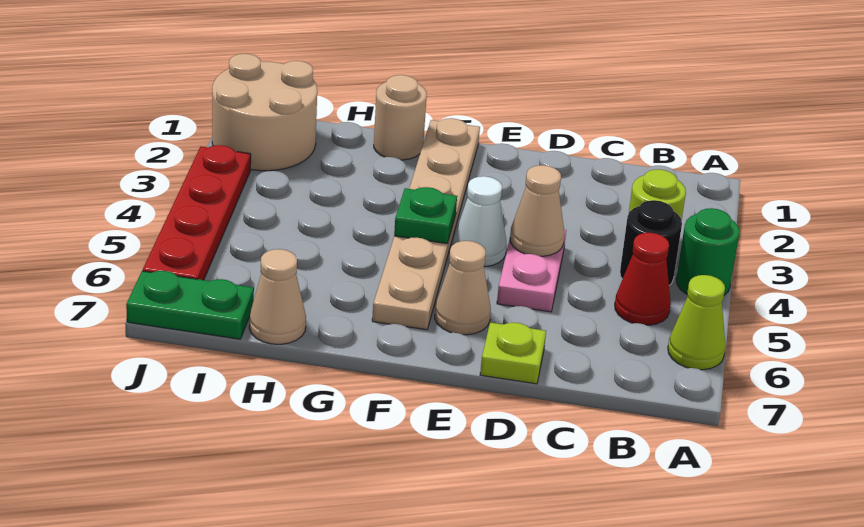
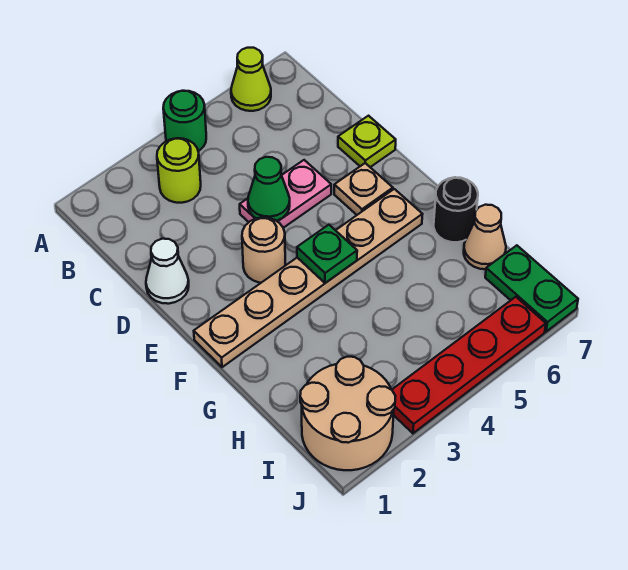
black 1x1 round brick [620,200,682,285] -> black 1x1 round brick moved to [434,177,478,242]
red 1x1 cone [615,233,671,325] -> none
tan 1x1 cone [510,165,564,256] -> green 1x1 cone [248,157,290,221]
white 1x1 cone [453,176,507,267] -> white 1x1 cone moved to [146,239,189,304]
tan 1x1 cone [435,241,491,335] -> tan 1x1 plate [334,163,393,215]
tan 1x1 round brick [374,75,427,160] -> tan 1x1 round brick moved to [242,217,285,283]

